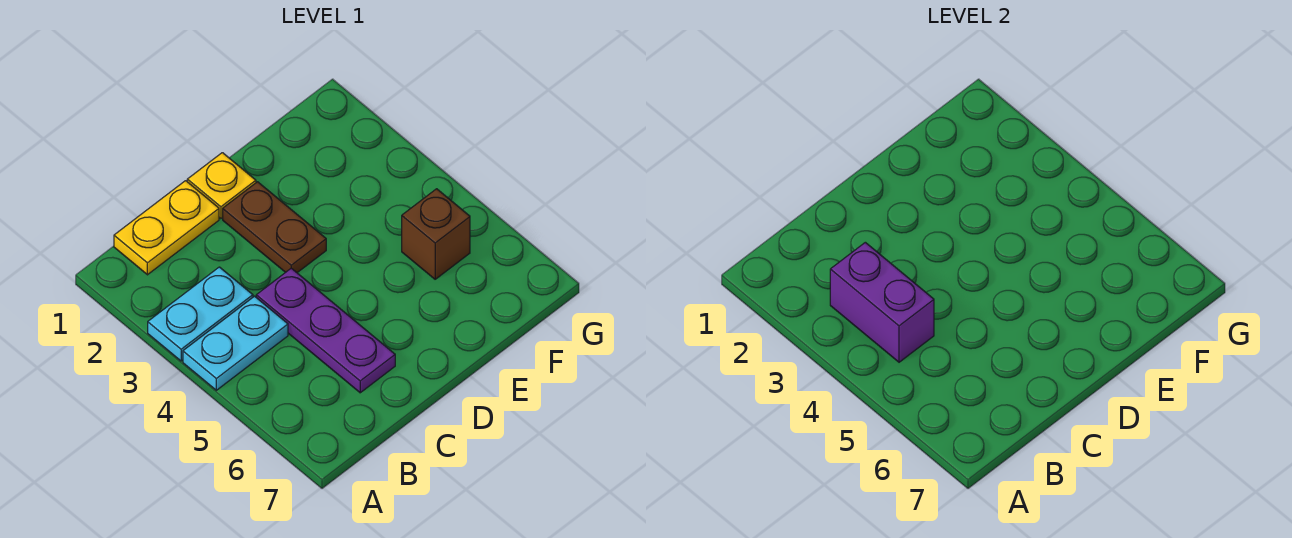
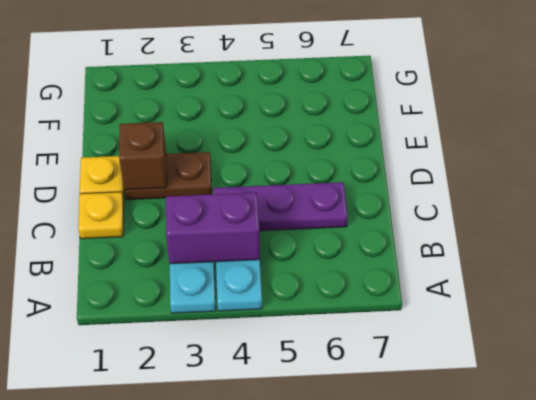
yellow 1x2 plate [114,181,219,275] -> yellow 1x1 plate [78,192,124,239]
brown 1x1 brick [402,189,470,279] -> brown 1x1 brick moved to [119,122,167,190]

